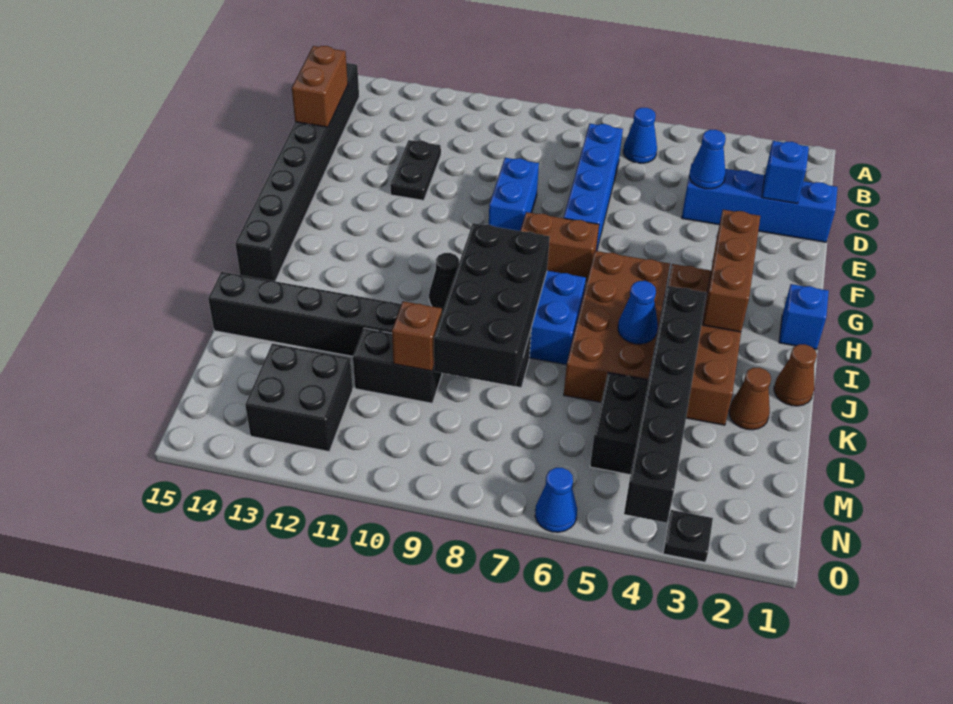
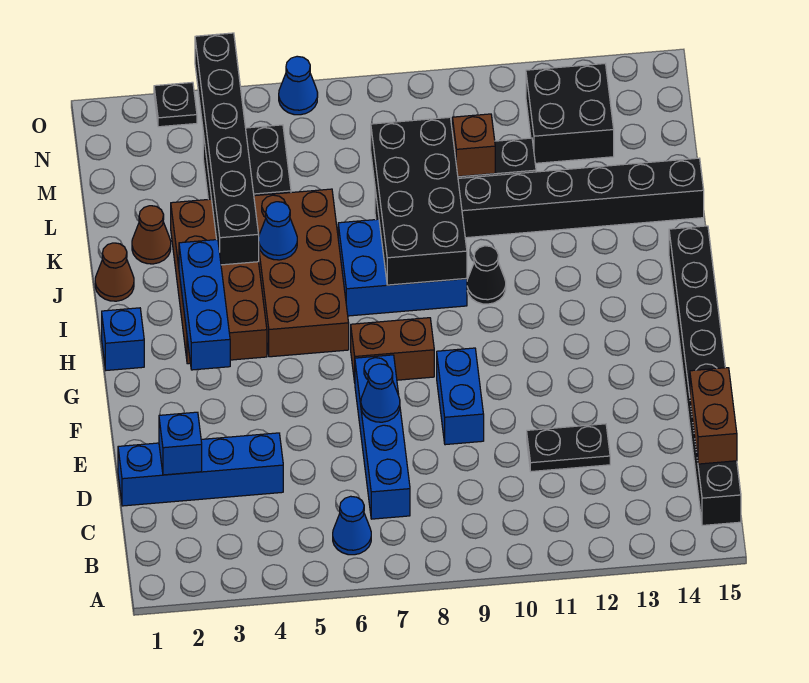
blue 1x1 cone [689,130,726,189] -> blue 1x1 cone moved to [361,364,400,422]
black 1x2 plate [390,140,441,200] -> black 1x2 plate turned to [527,424,610,472]
brown 1x3 brick [702,210,760,332] -> blue 1x3 brick [179,240,230,370]

